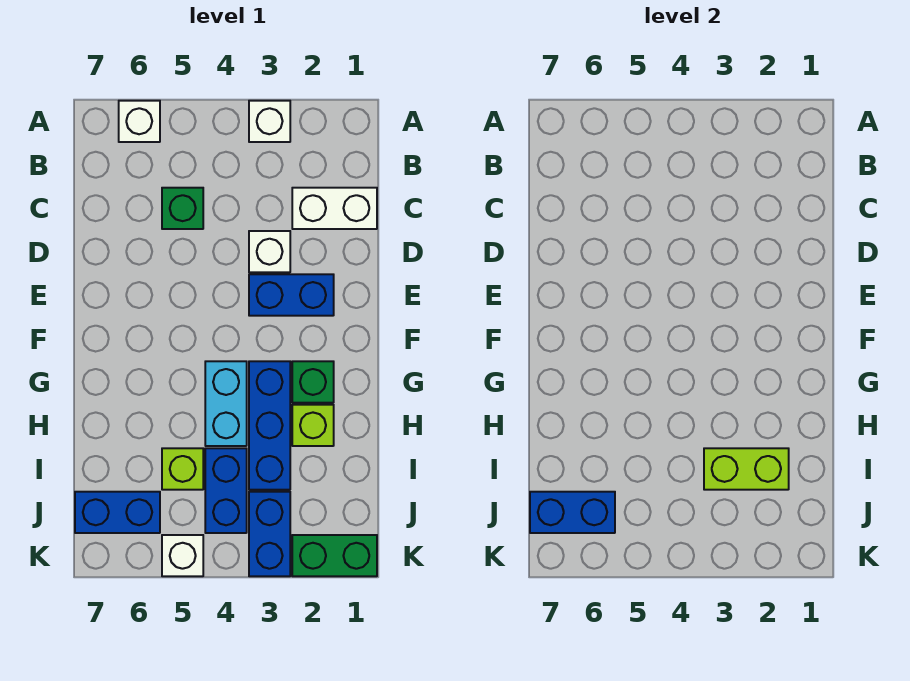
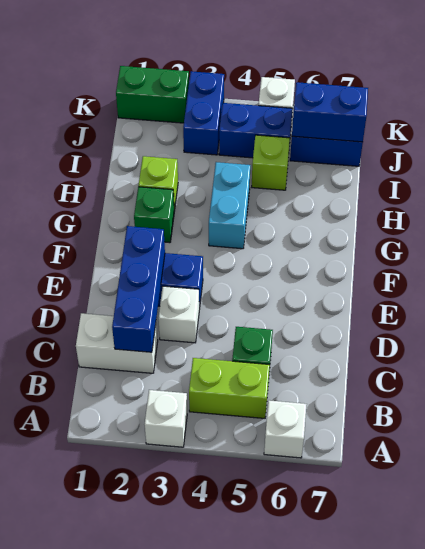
blue 1x3 brick [249,361,290,490] -> blue 1x3 brick moved to [112,226,165,352]
lime 1x2 brick [704,448,789,490] -> lime 1x2 brick moved to [189,358,270,418]
blue 1x2 brick [205,448,247,533] -> blue 1x2 brick turned to [219,103,293,158]

